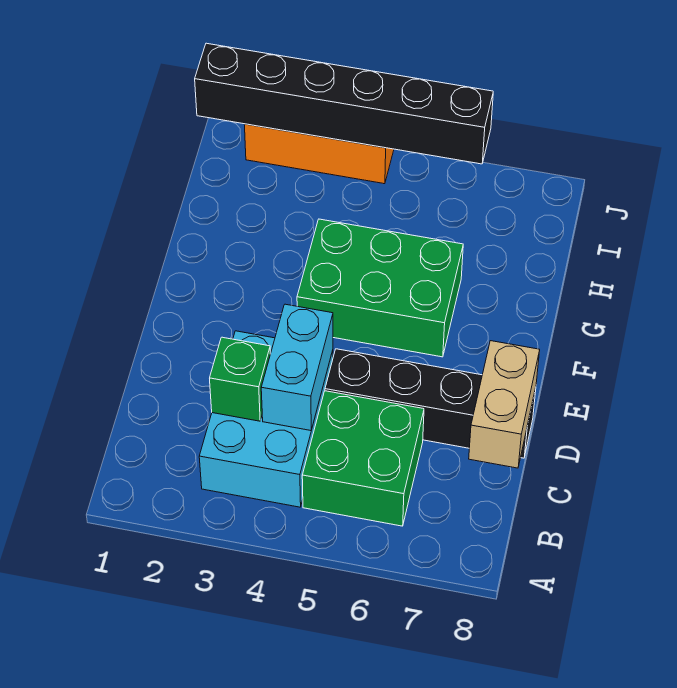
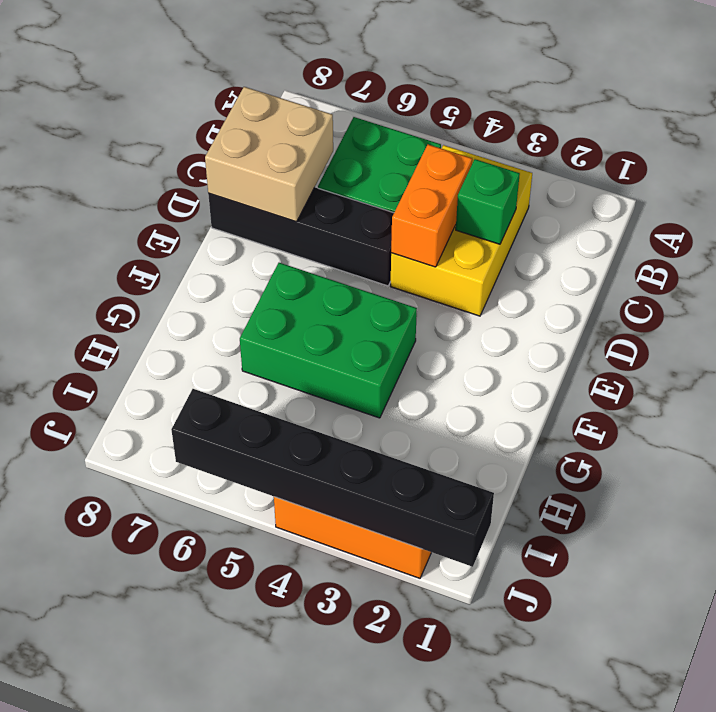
cyan 2x3 brick [199,331,333,507] -> yellow 2x3 brick [391,145,532,316]
cyan 1x2 brick [261,304,333,431] -> orange 1x2 brick [391,145,472,267]
tan 1x2 brick [469,341,540,468] -> tan 2x2 brick [205,87,333,222]

